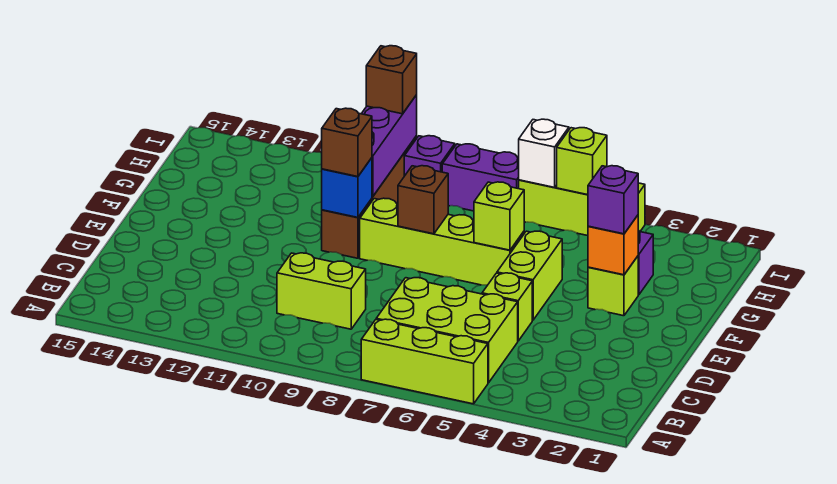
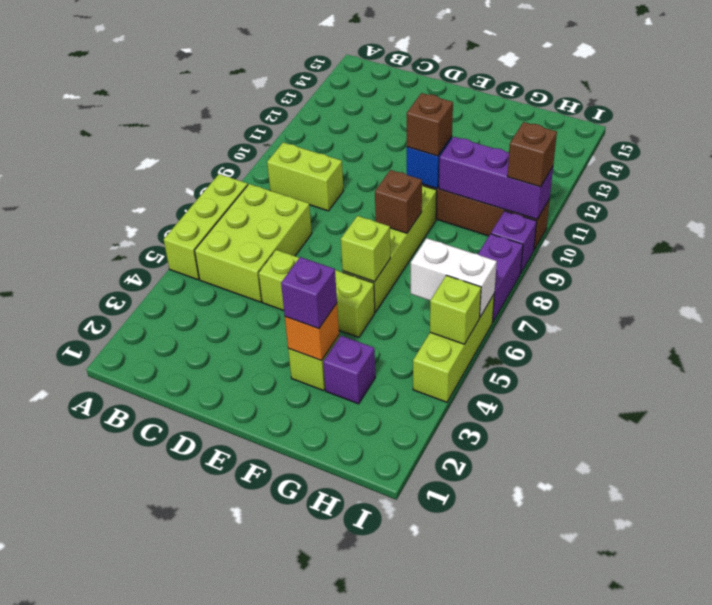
lime 1x2 brick [277,253,366,329] -> lime 1x2 brick turned to [267,142,343,211]
white 1x1 brick [519,119,569,187] -> white 1x2 brick [411,238,497,317]

